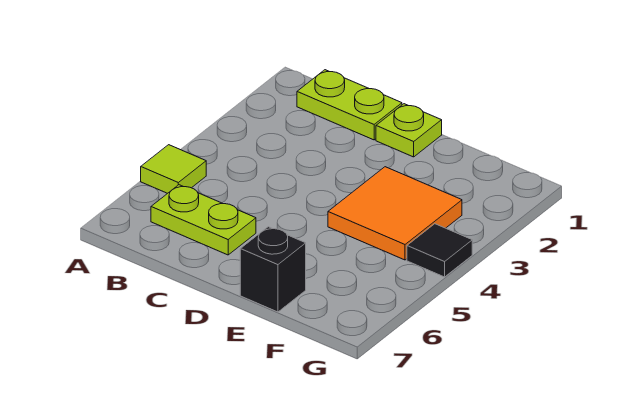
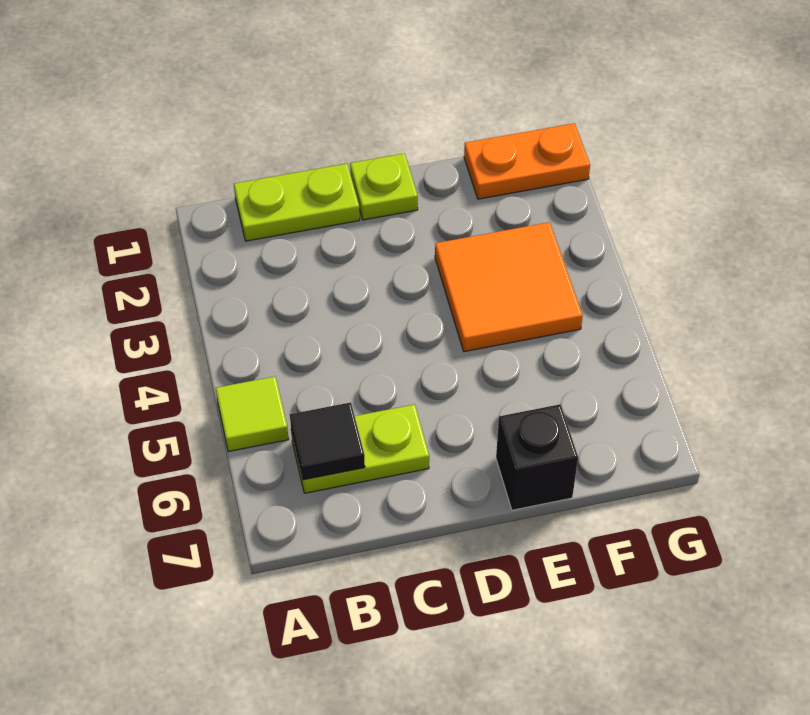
none -> orange 1x2 plate [464,123,590,199]
black 1x1 tile [407,224,472,277] -> black 1x1 tile moved to [290,402,365,480]

